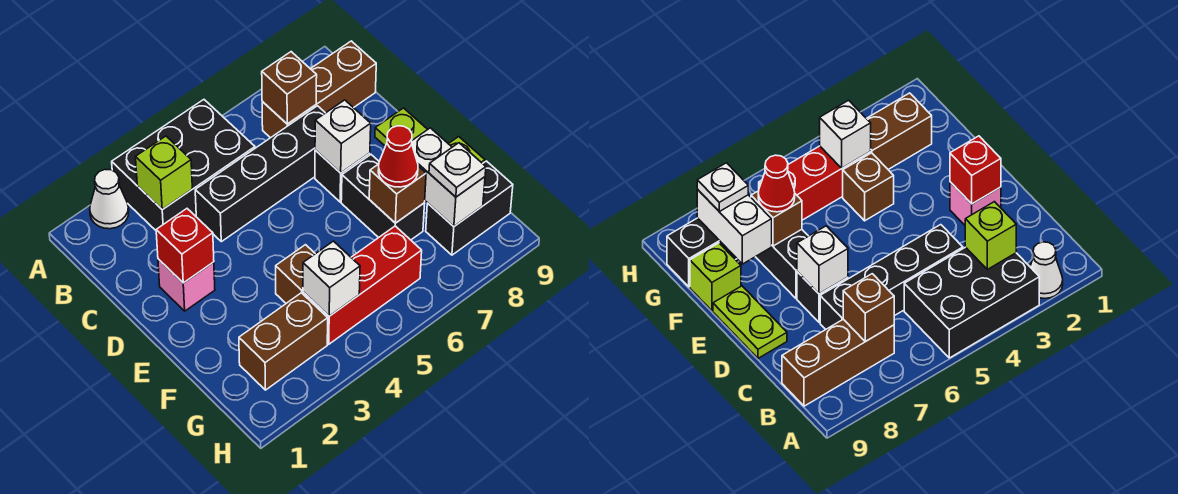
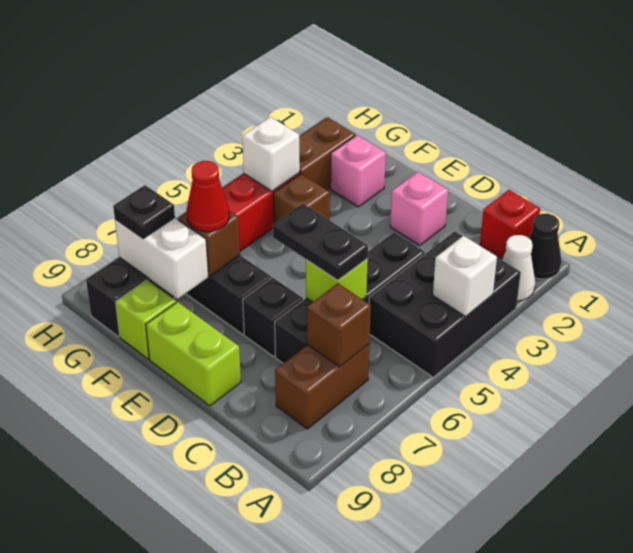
none -> black 1x1 cone [529,214,562,279]
lime 1x1 brick [136,136,192,210] -> lime 1x1 brick moved to [306,259,368,302]
brown 1x3 brick [262,41,376,138] -> brown 1x2 brick [275,344,369,429]
none -> black 1x2 plate [273,204,368,280]
red 1x1 brick [156,209,214,283] -> red 1x1 brick moved to [480,190,540,259]
white 1x1 brick [315,100,371,173] -> white 1x1 brick moved to [433,236,497,316]
lime 1x2 plate [375,108,428,146] -> lime 1x2 brick [146,302,241,406]
none -> pink 1x1 brick [330,135,386,207]
white 1x1 plate [429,143,486,197] -> black 1x1 plate [113,185,175,238]

